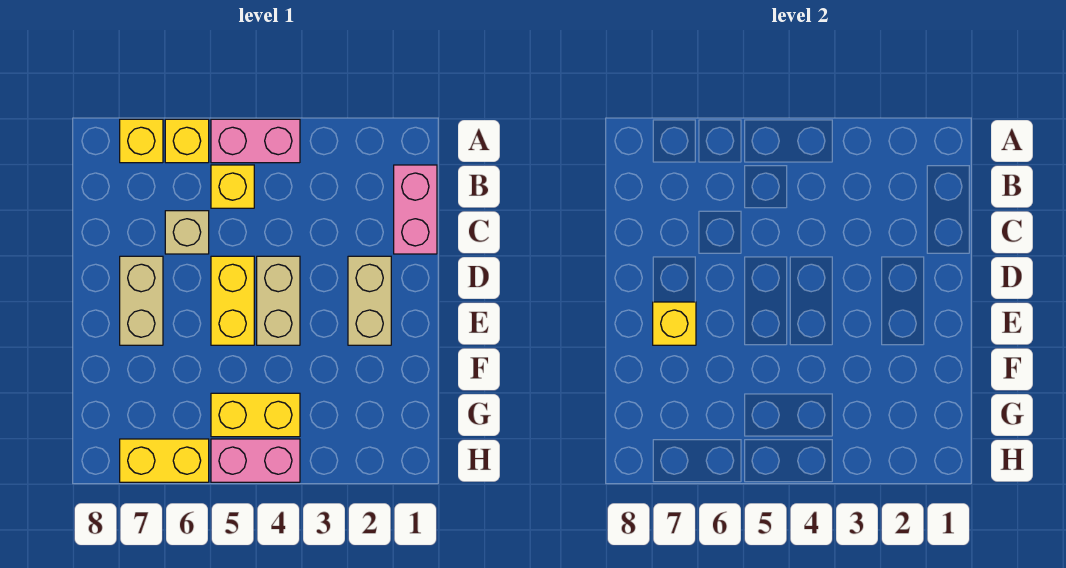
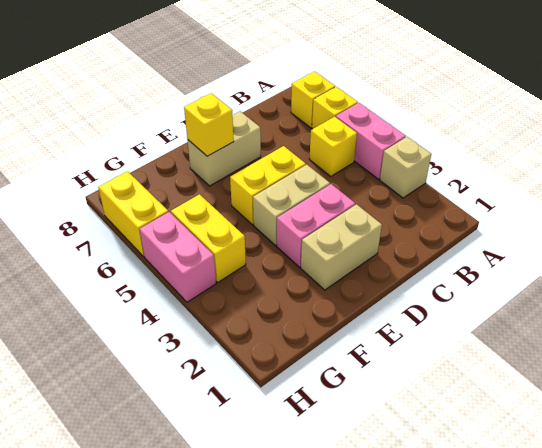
pink 1x2 brick [394,165,437,254] -> pink 1x2 brick moved to [277,184,355,267]
tan 1x1 brick [165,211,209,254] -> tan 1x1 brick moved to [380,137,431,198]

